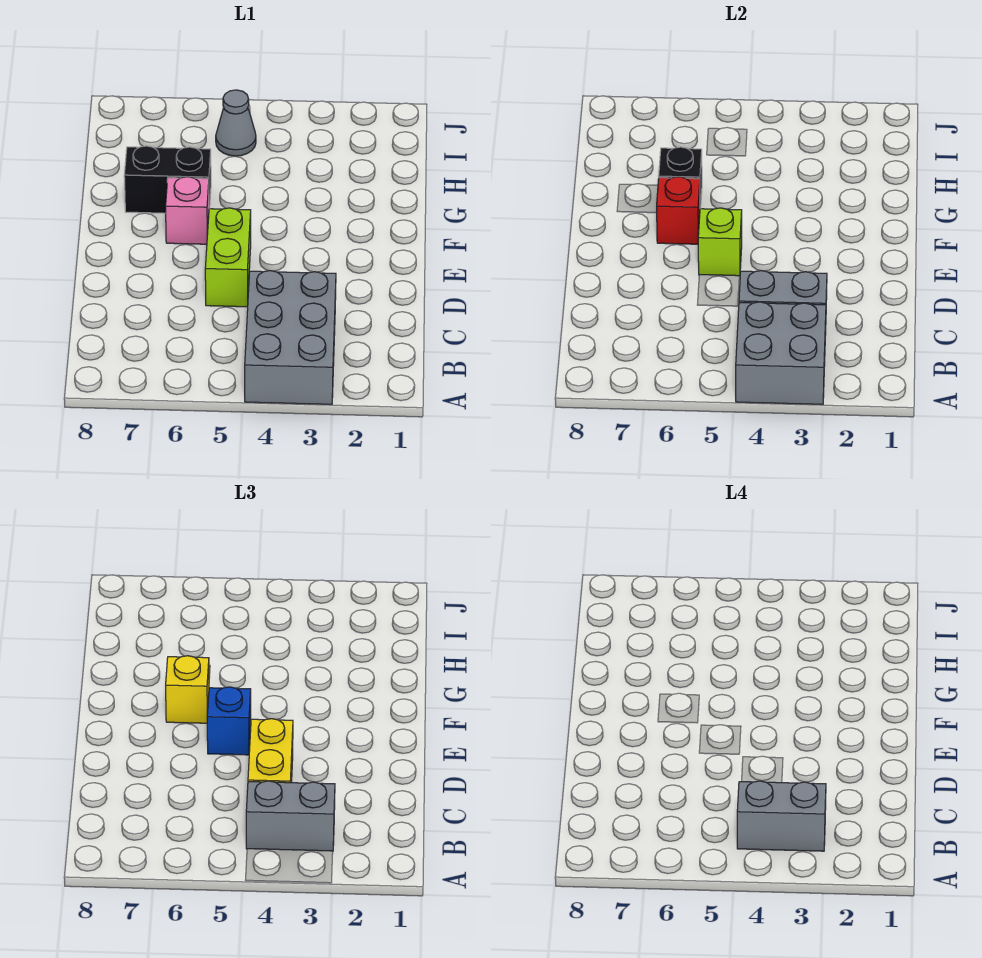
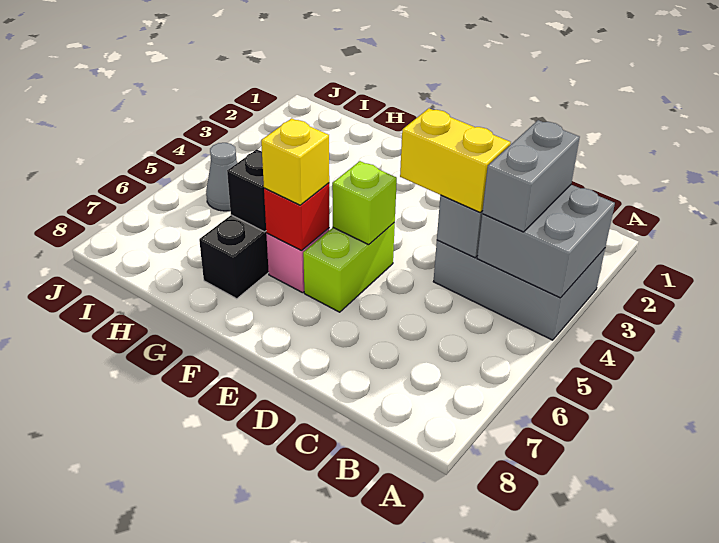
grey 1x2 brick [737,781,826,851] -> none
lime 1x2 brick [205,208,251,307] -> lime 1x2 brick turned to [303,223,395,312]
blue 1x1 brick [207,687,251,755] -> none

